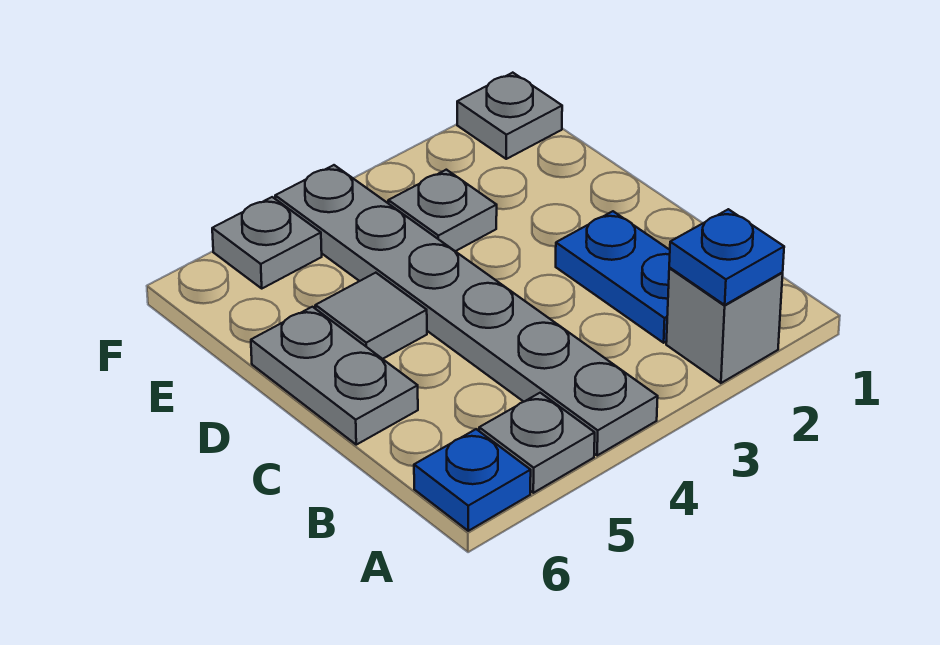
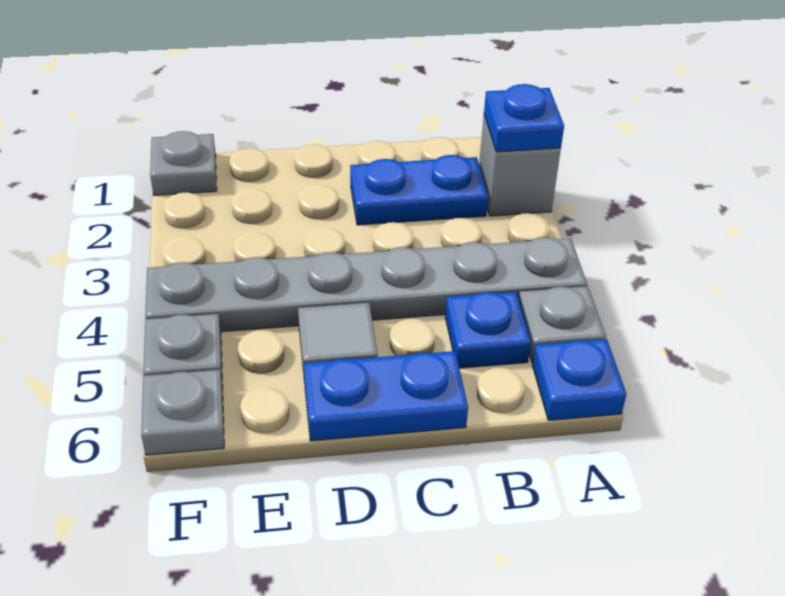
none -> blue 1x1 plate [445,292,531,368]
grey 1x2 plate [251,307,418,445] -> blue 1x2 plate [303,351,468,441]
grey 1x1 plate [388,170,497,251] -> grey 1x1 plate moved to [141,370,224,455]

